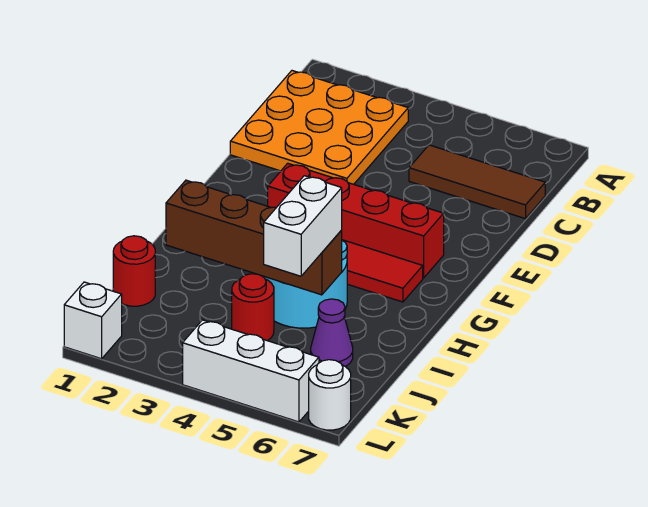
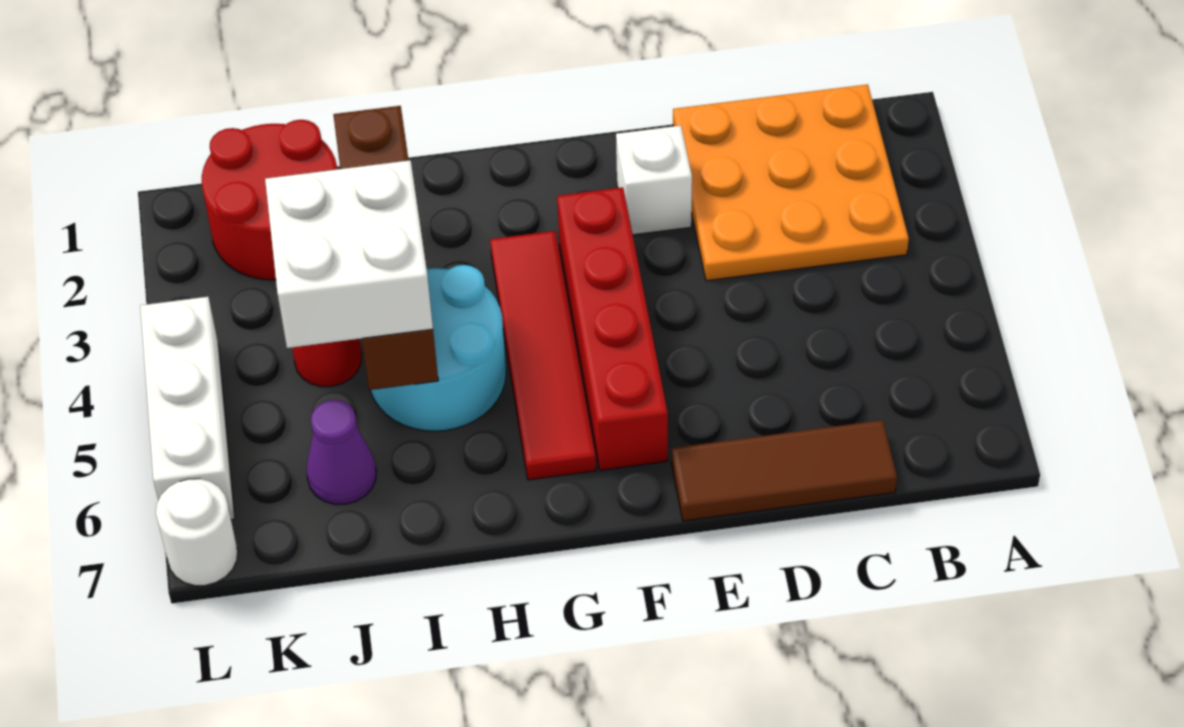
brown 1x3 tile [409,145,545,219] -> brown 1x3 tile turned to [671,420,897,521]
white 1x2 brick [264,176,342,276] -> white 2x2 brick [265,160,433,348]
red 1x1 round brick [113,236,155,306] -> red 2x2 round brick [202,120,337,280]
white 1x1 brick [64,282,122,359] -> white 1x1 brick moved to [616,126,692,235]

